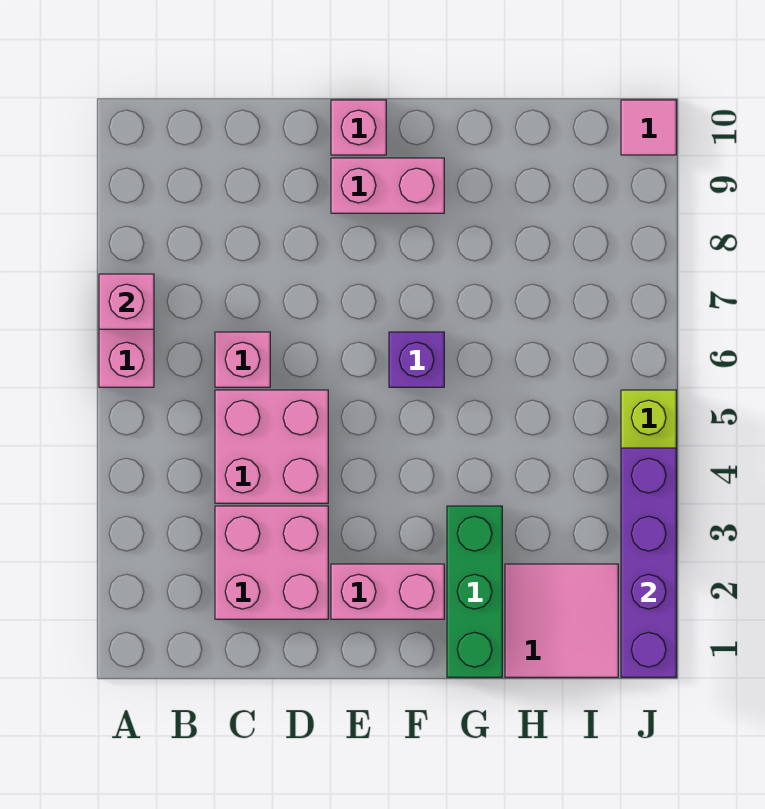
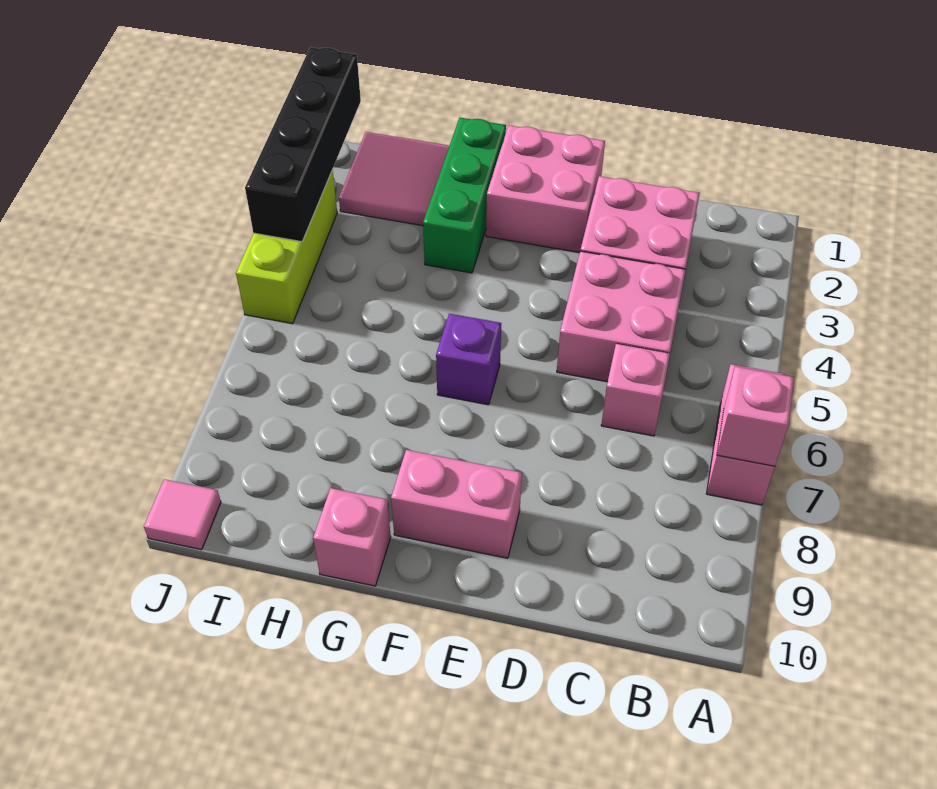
pink 1x2 brick [331,564,444,619] -> pink 2x2 brick [486,125,605,253]
pink 1x1 brick [331,100,386,155] -> pink 1x1 brick moved to [313,488,391,586]
purple 1x4 brick [621,448,676,677] -> black 1x4 brick [245,47,361,242]

